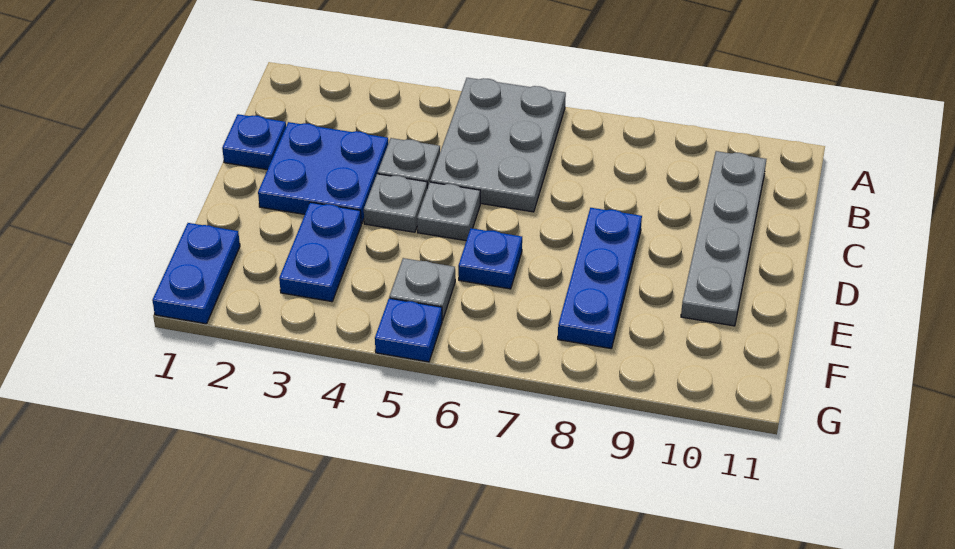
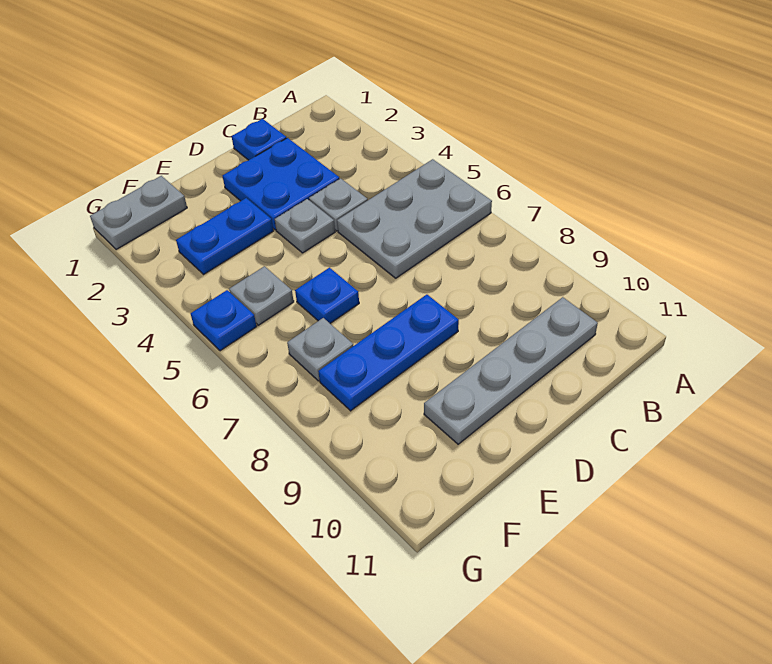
grey 1x1 plate [417,182,480,241] -> grey 1x1 plate moved to [287,318,353,381]
blue 1x2 plate [152,223,240,324] -> grey 1x2 plate [90,176,187,250]

